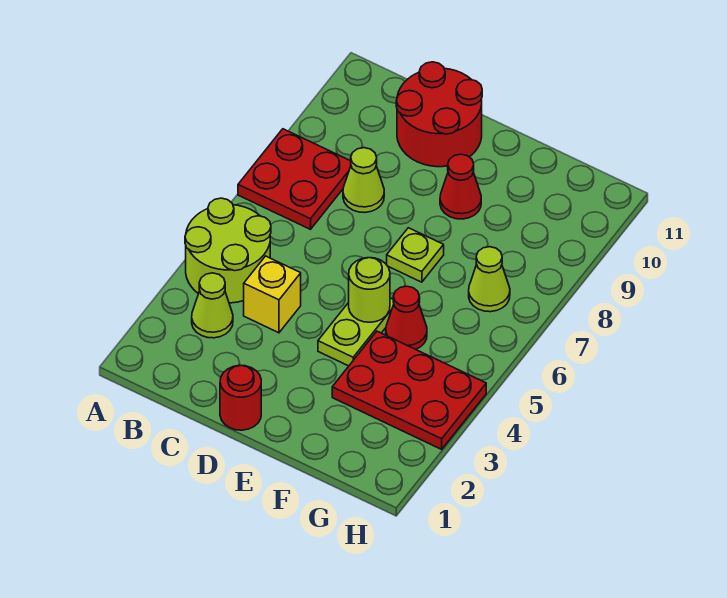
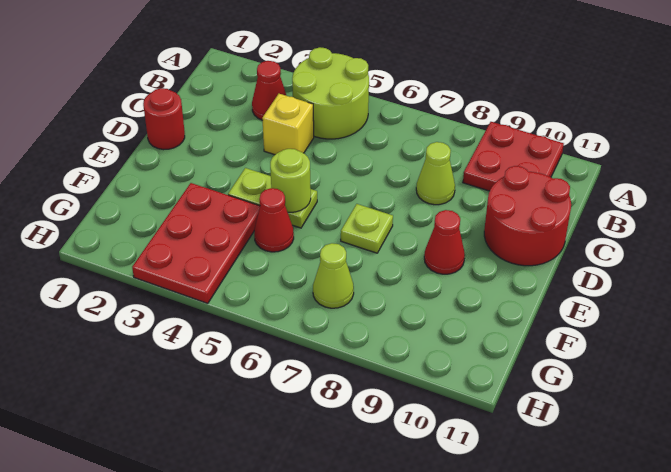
red 2x2 plate [238,129,351,229] -> red 2x2 plate moved to [463,122,564,191]
lime 1x1 cone [192,273,233,338] -> red 1x1 cone [252,61,286,120]

